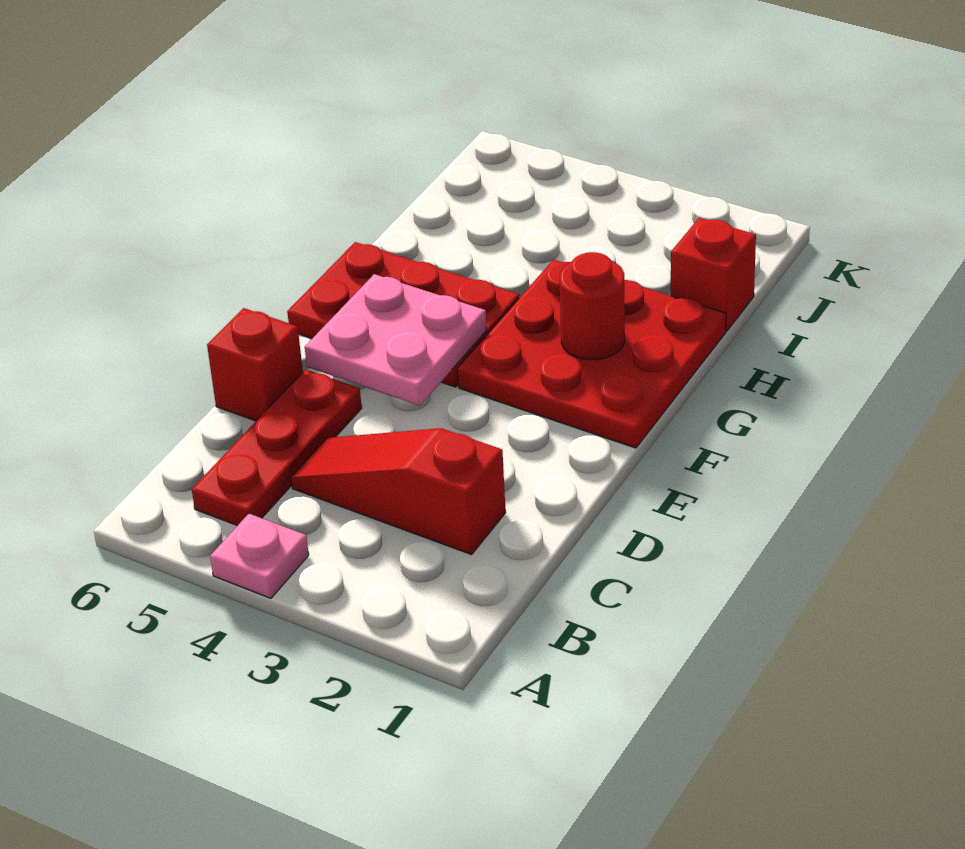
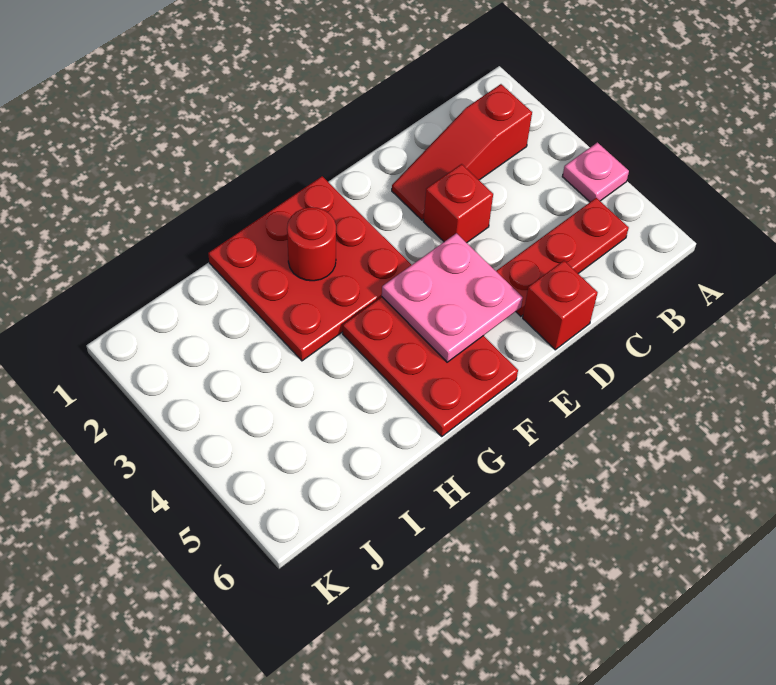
red 1x3 slope [291,428,506,555] -> red 1x3 slope turned to [392,84,532,220]
red 1x1 brick [671,218,756,331] -> red 1x1 brick moved to [423,164,493,243]

